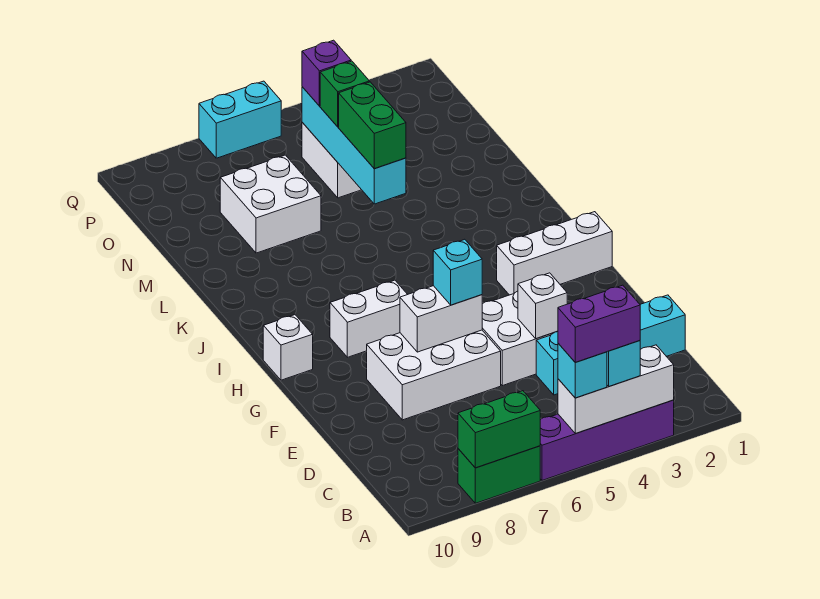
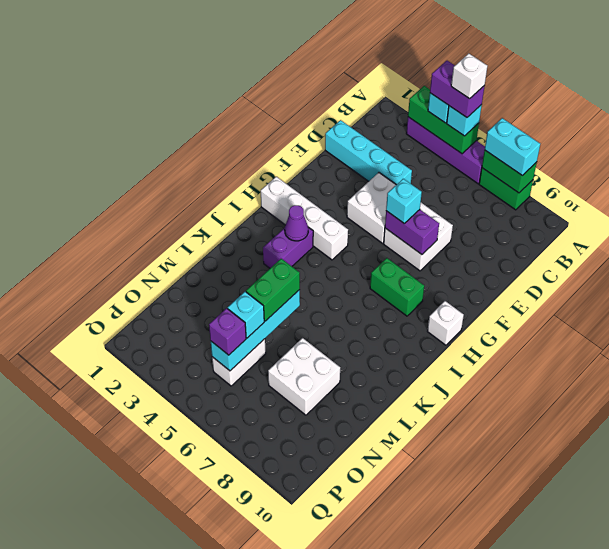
white 1x3 brick [558,345,674,433] -> green 1x3 brick [408,86,479,154]
white 1x1 brick [518,273,567,339] -> white 1x1 brick moved to [451,53,487,99]
white 2x3 brick [367,330,501,420] -> white 2x2 brick [384,203,453,271]
white 1x2 brick [400,286,482,352] -> purple 1x2 brick [385,210,439,254]
white 1x3 brick [497,212,612,295] -> white 1x4 brick [261,177,348,260]
white 1x2 brick [330,280,408,357] -> green 1x2 brick [370,258,424,316]
none -> purple 1x2 brick [263,227,313,268]
none -> purple 1x1 cone [285,205,308,241]
green 1x1 brick [320,61,369,127] -> cyan 1x1 brick [228,292,264,338]
cyan 1x2 brick [199,81,281,158] -> cyan 1x2 brick moved to [485,118,540,175]

